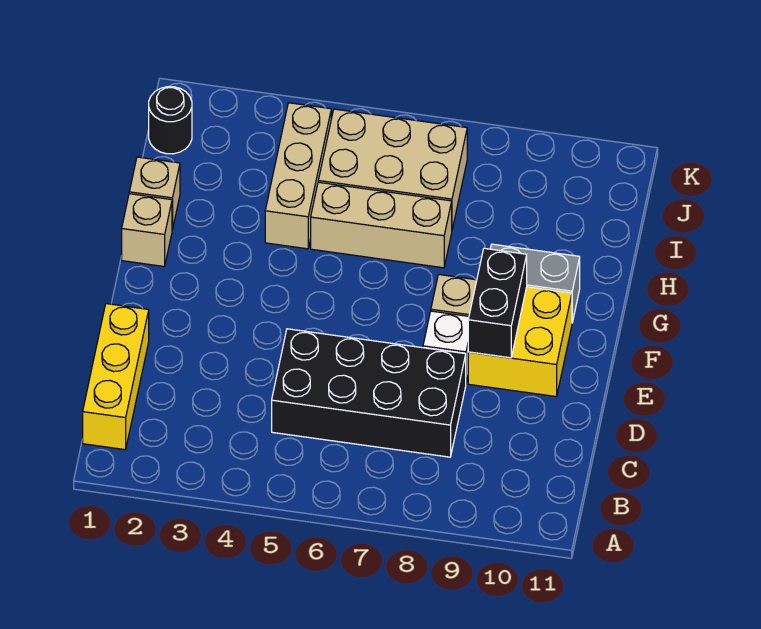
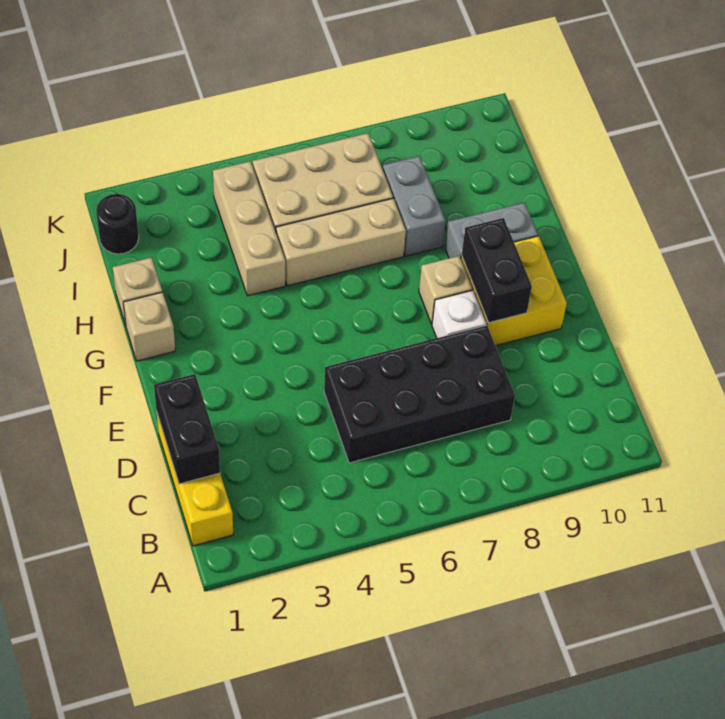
none -> black 1x2 brick [154,374,220,484]
none -> grey 1x2 brick [383,156,446,256]

